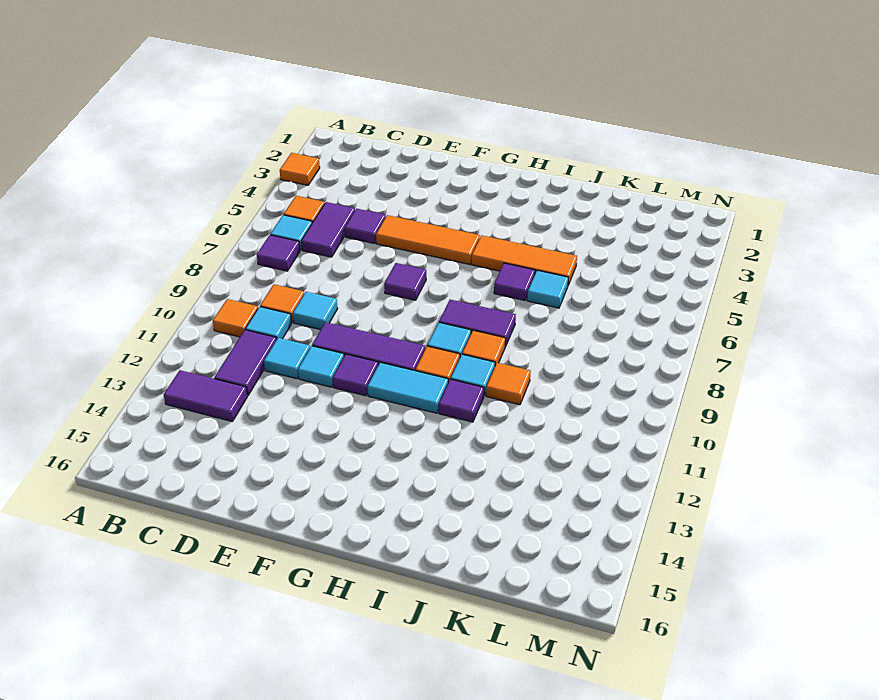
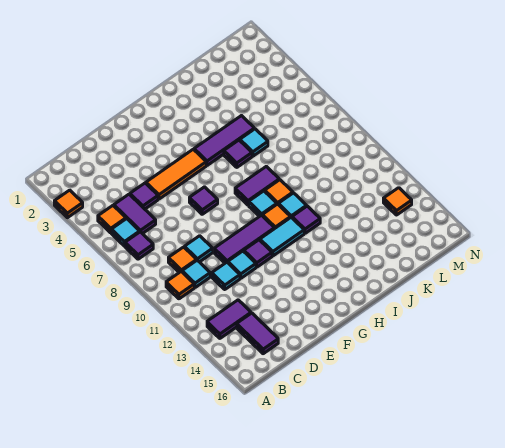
purple 1x2 tile [214,330,277,395] -> purple 1x2 tile moved to [237,313,278,354]
orange 1x3 tile [471,235,577,285] -> purple 1x3 tile [194,116,254,166]
orange 1x1 tile [486,363,531,405] -> orange 1x1 tile moved to [383,188,412,215]

